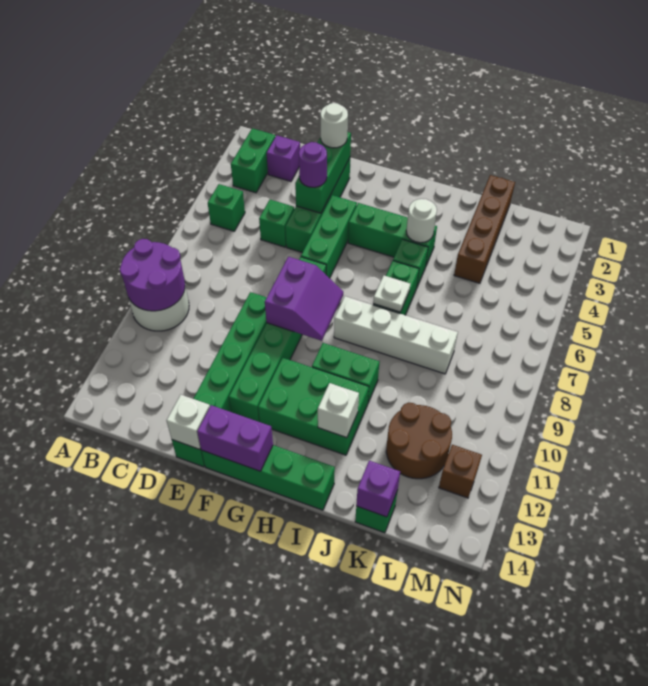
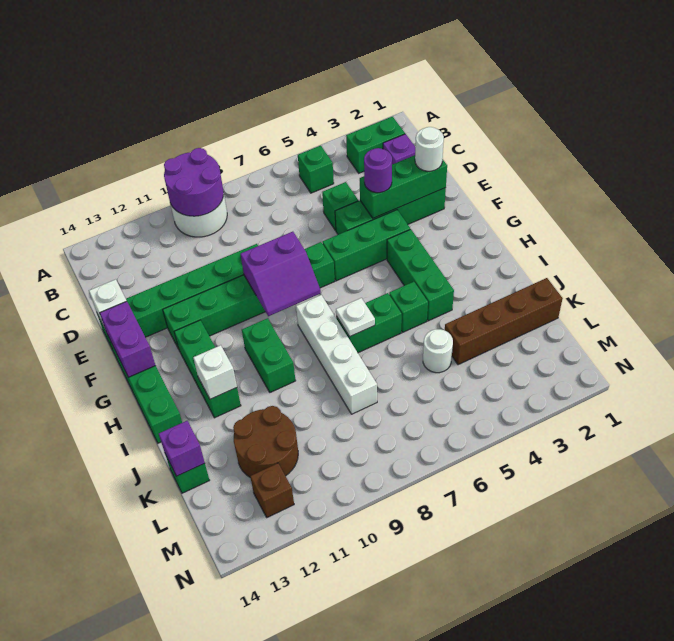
green 2x3 brick [258,358,369,455] -> green 1x3 brick [174,320,241,418]
white 1x1 round brick [406,199,437,243] -> white 1x1 round brick moved to [423,329,453,373]

